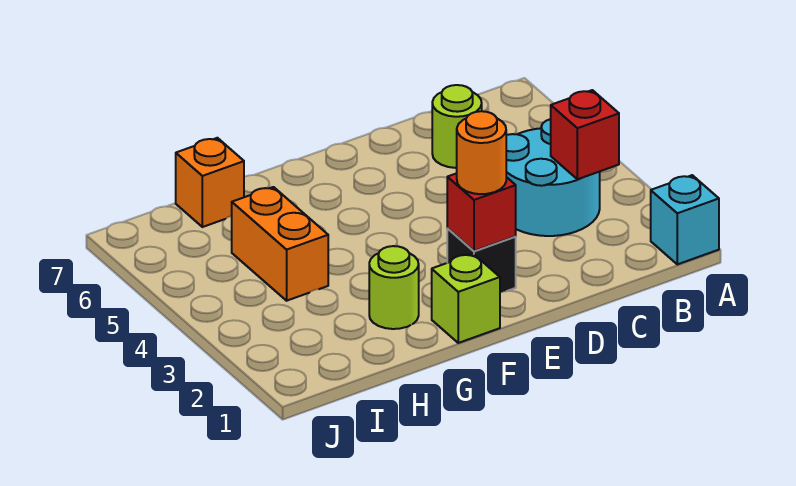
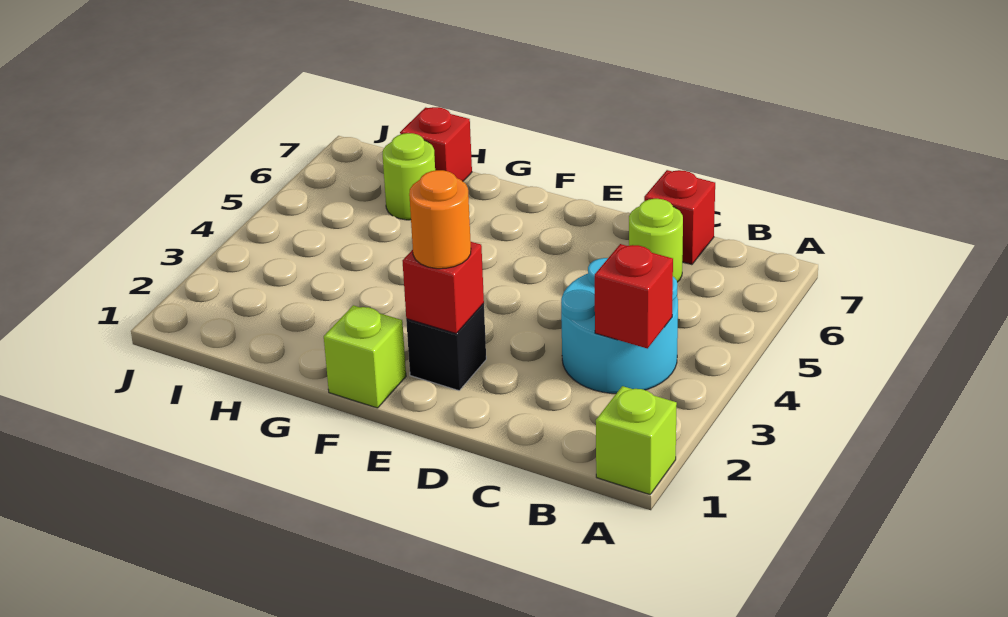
cyan 1x1 brick [651,175,719,264] -> lime 1x1 brick [596,386,677,495]
none -> red 1x1 brick [644,170,715,265]
lime 1x1 round brick [369,246,419,329] -> lime 1x1 round brick moved to [383,133,435,220]
orange 1x2 brick [232,187,328,301] -> none
orange 1x1 brick [176,138,244,227] -> red 1x1 brick [400,107,472,181]

